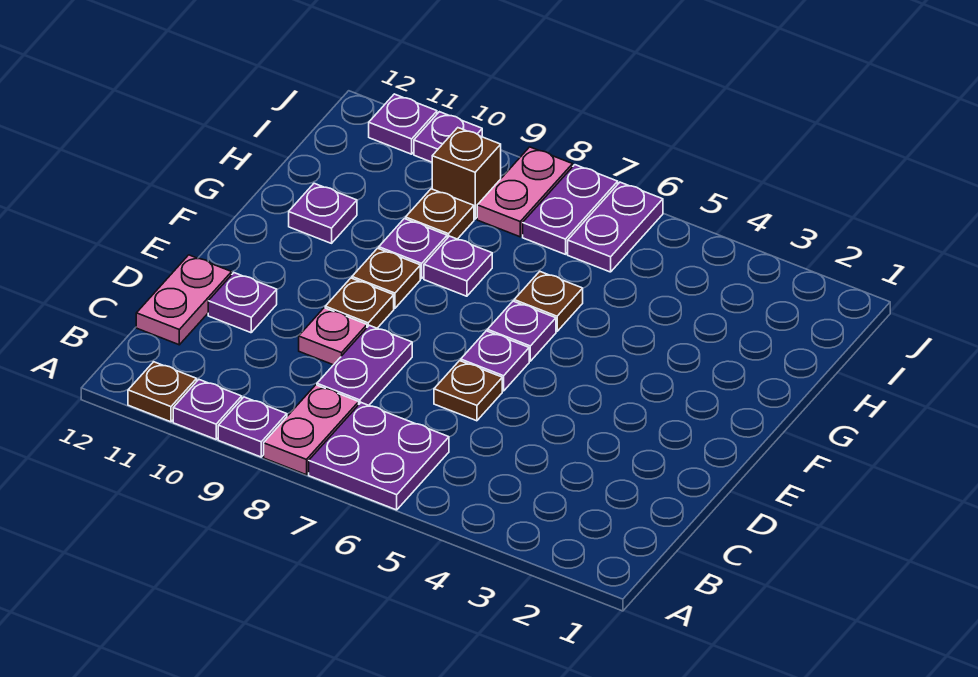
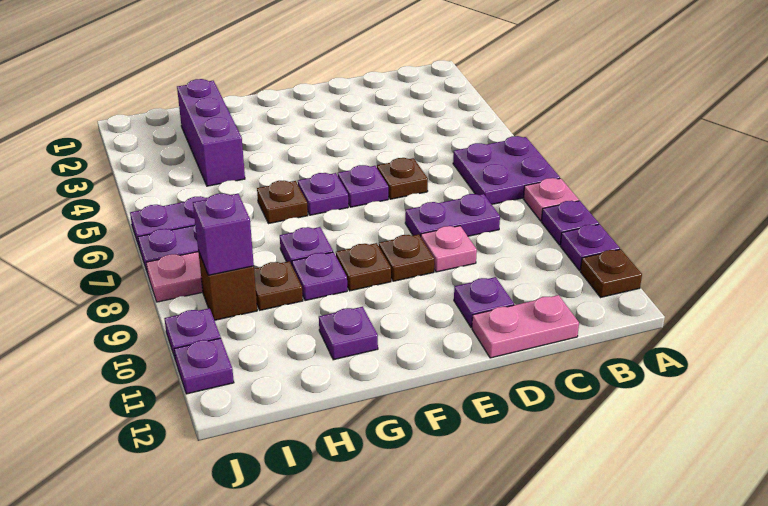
pink 1x2 plate [264,385,359,475] -> pink 1x1 plate [524,178,579,221]
none -> purple 1x3 brick [177,79,245,186]
none -> purple 1x1 brick [193,193,254,275]

